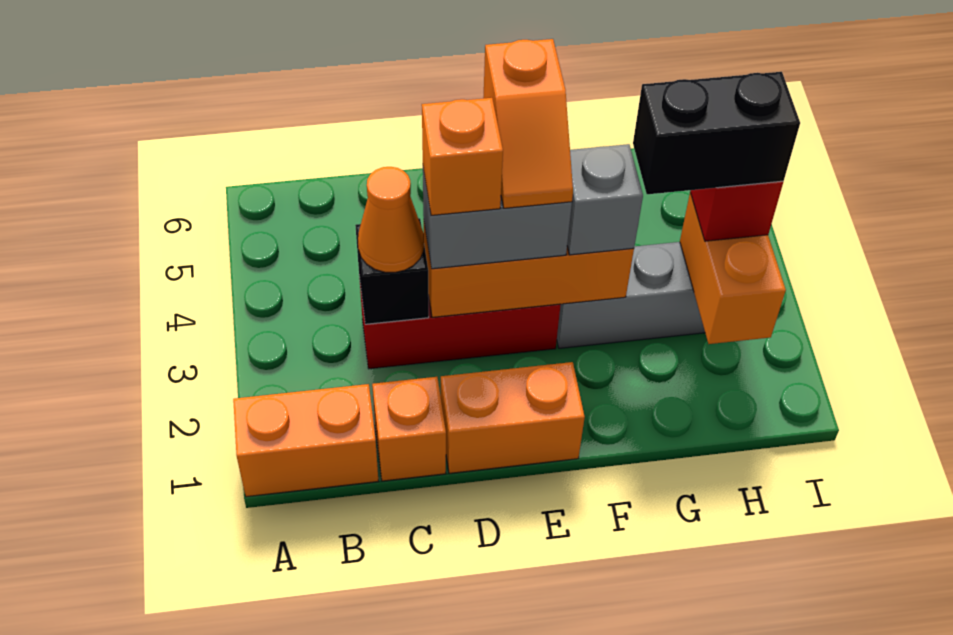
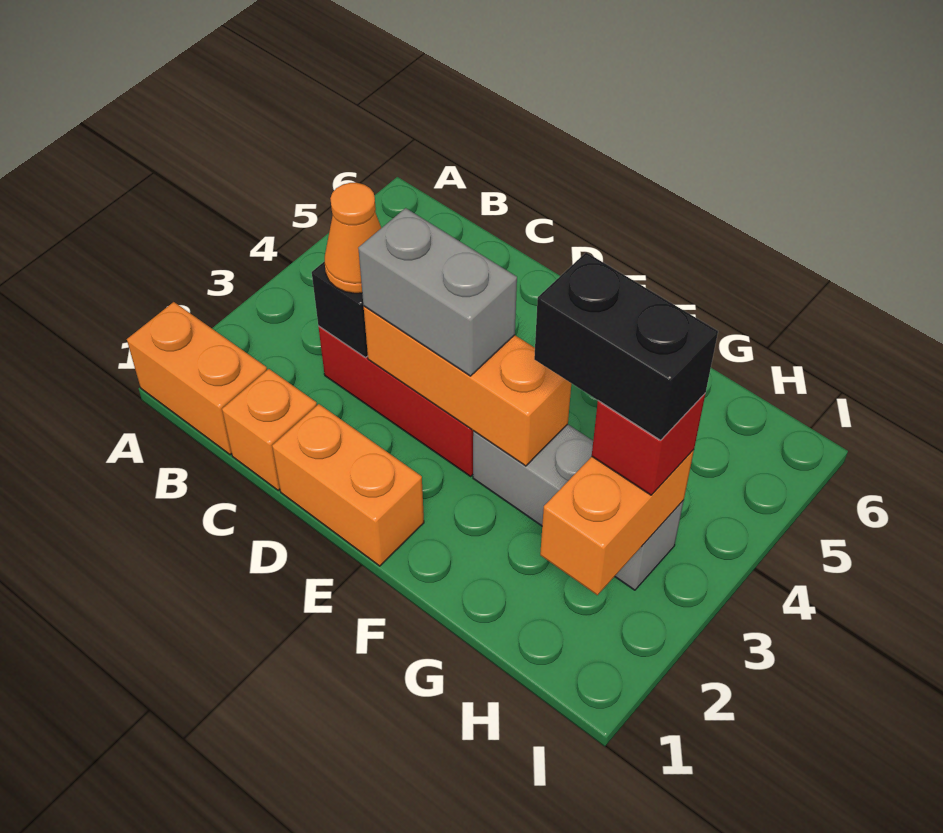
orange 1x1 brick [422,98,503,215] -> none
orange 1x2 slope [483,39,573,208] -> none
grey 1x1 brick [567,144,643,255] -> none

